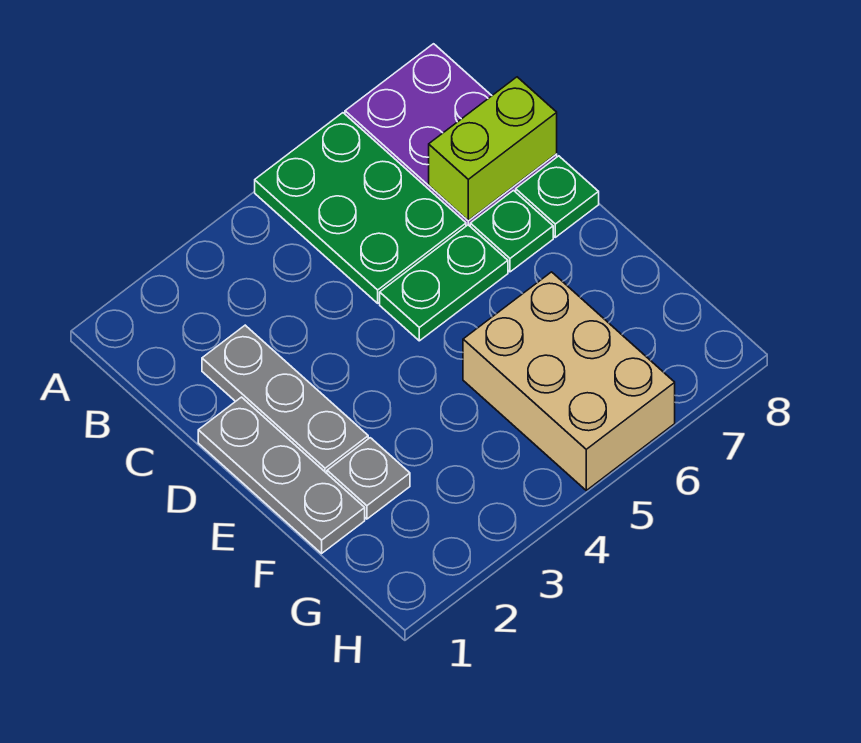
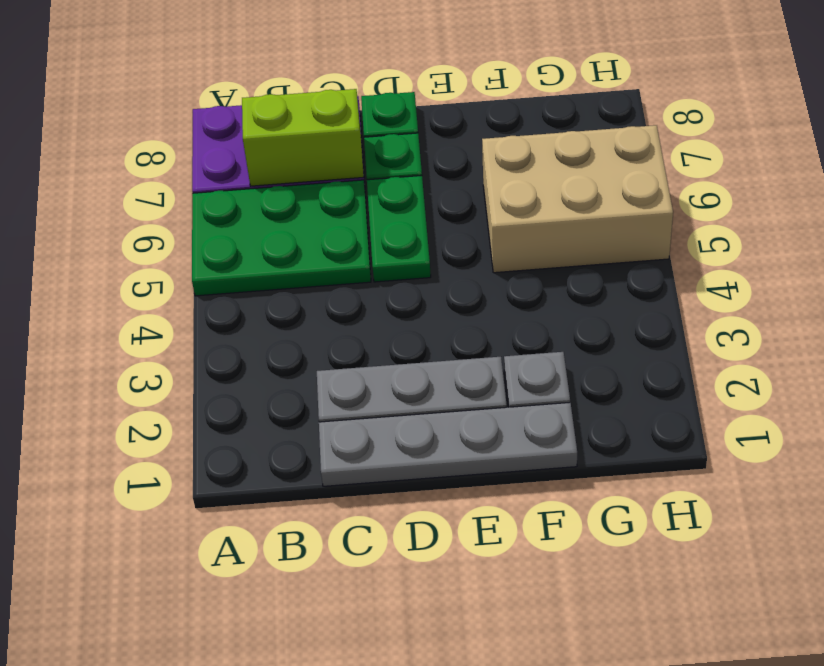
lime 1x2 brick [429,77,557,220] -> lime 1x2 brick turned to [242,89,364,186]
grey 1x3 plate [198,397,365,553] -> grey 1x4 plate [319,403,577,486]

